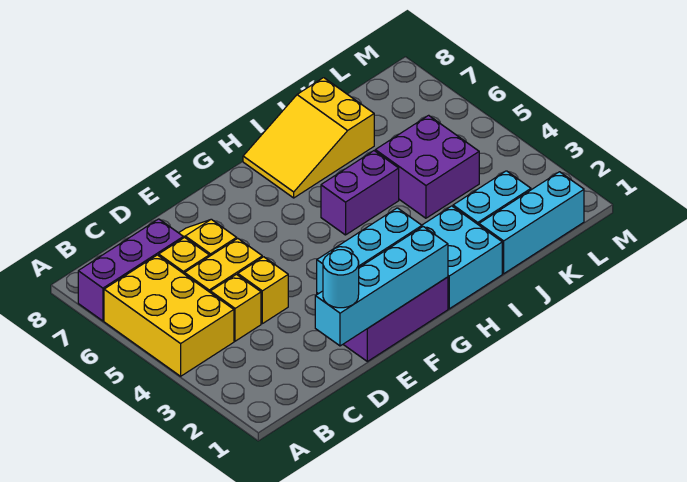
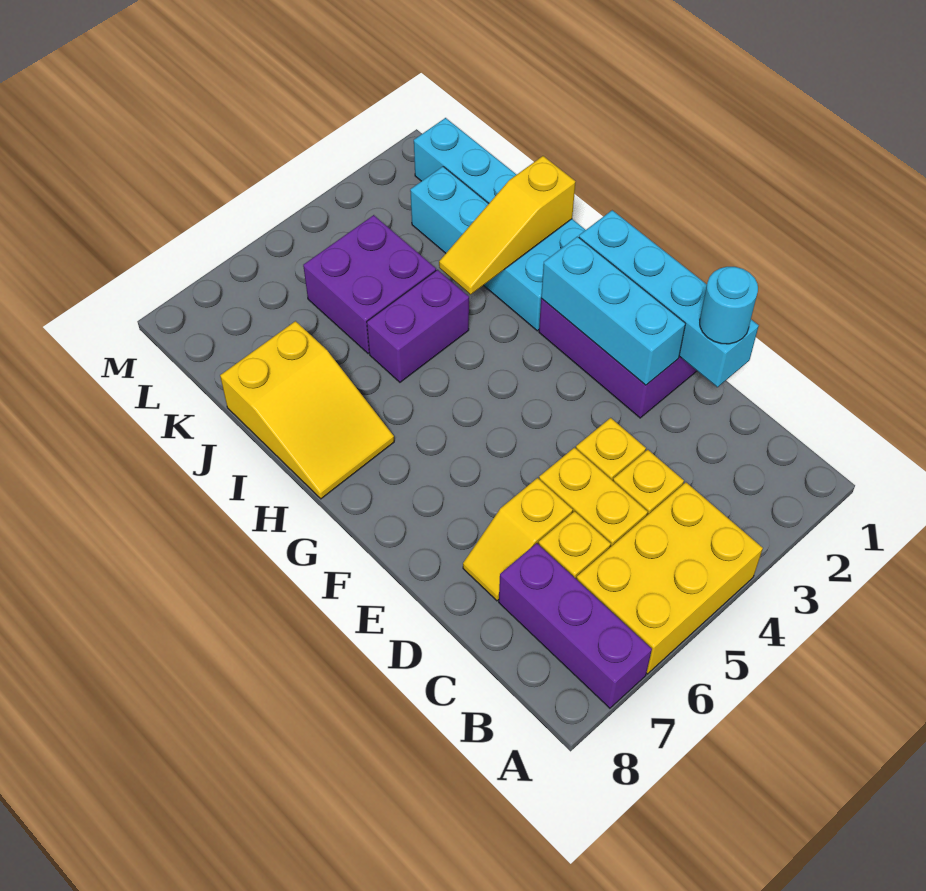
purple 1x2 brick [321,151,399,235] -> purple 1x2 brick turned to [367,270,469,382]
none -> yellow 1x3 slope [439,156,575,294]

